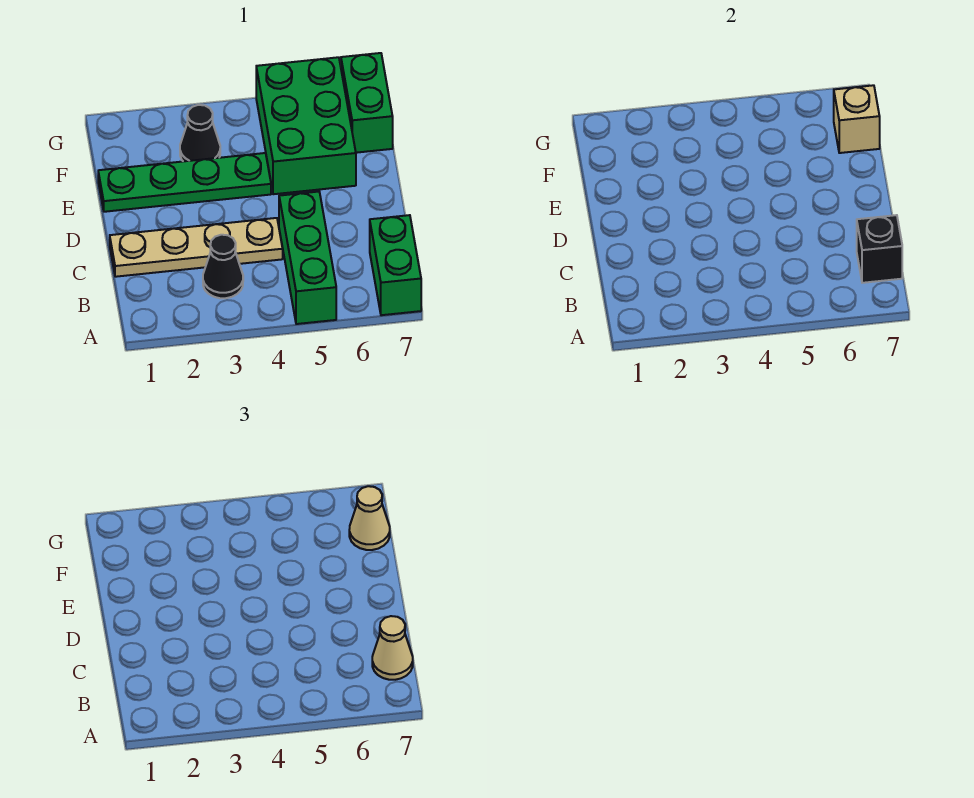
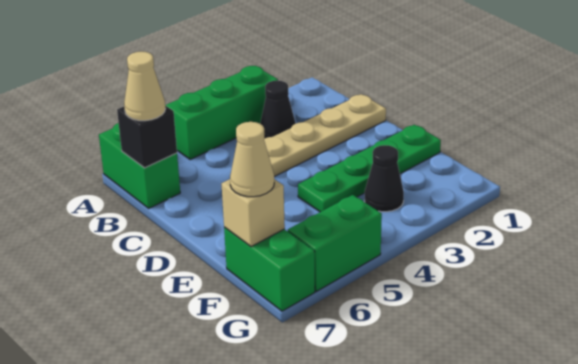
green 1x3 brick [279,192,336,324] -> green 1x3 brick turned to [165,66,278,159]
green 2x3 brick [256,57,356,194] -> green 1x2 brick [288,195,382,291]

